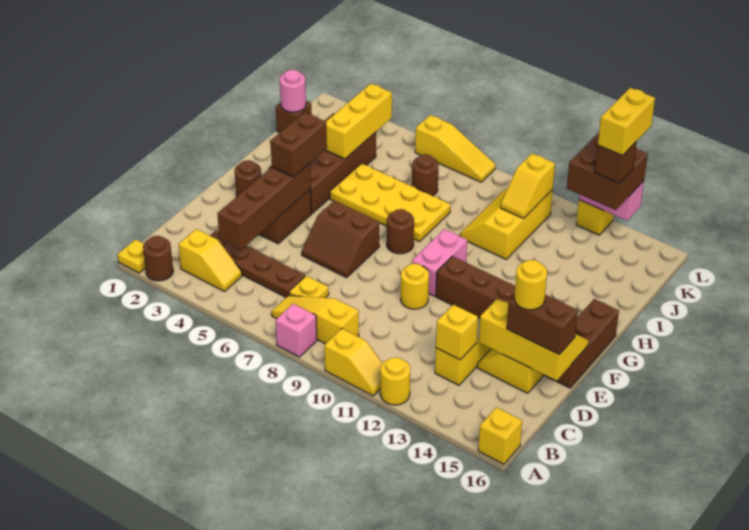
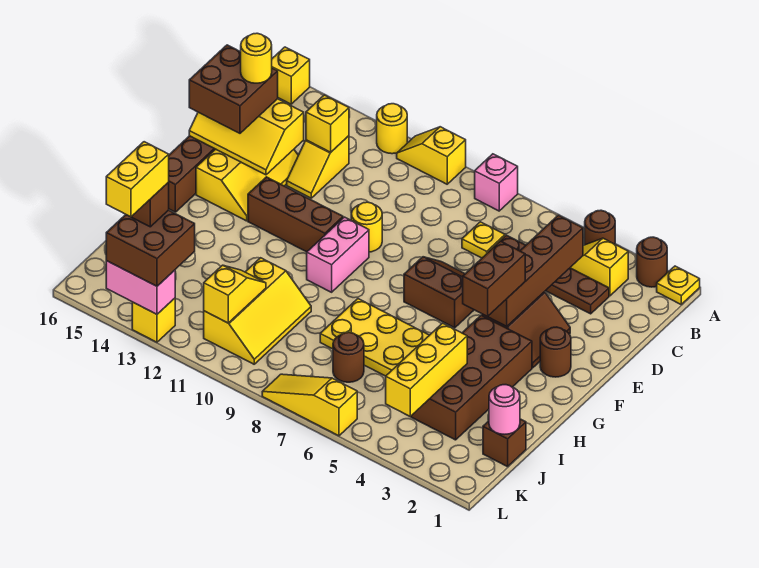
yellow 1x3 slope [271,296,359,344] -> none
brown 1x2 brick [507,295,578,354] -> brown 2x2 brick [189,45,278,133]
brown 1x1 round brick [387,209,414,254] -> brown 1x1 round brick moved to [585,210,615,245]

